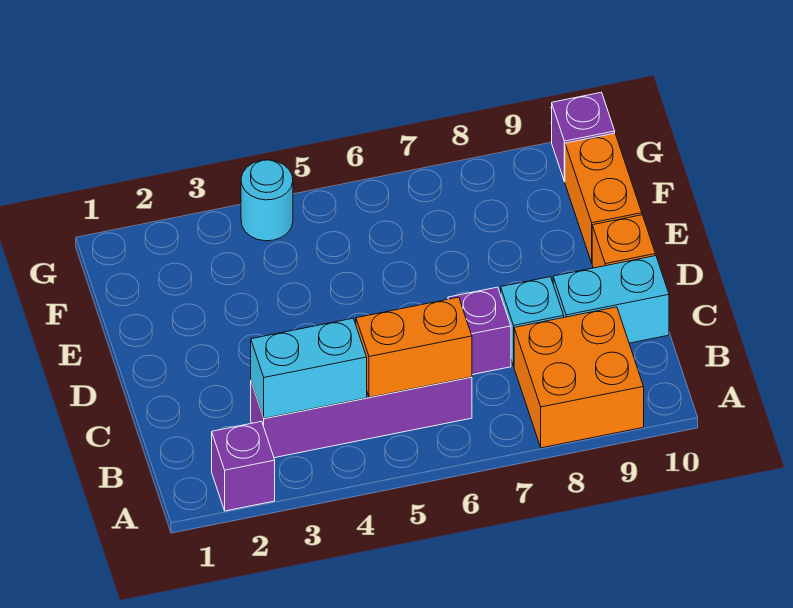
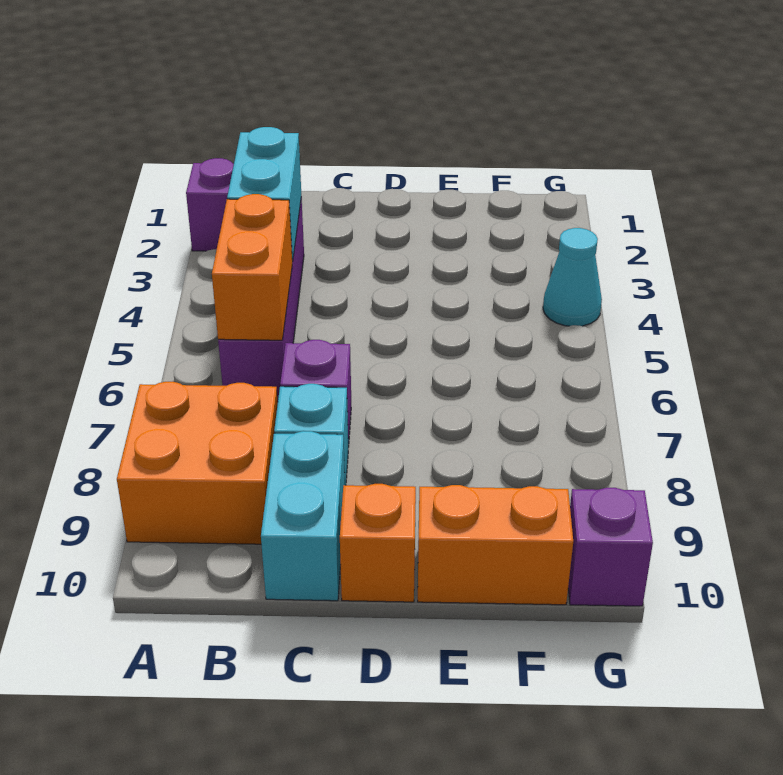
cyan 1x1 round brick [241,160,293,241] -> cyan 1x1 cone [543,228,602,326]

